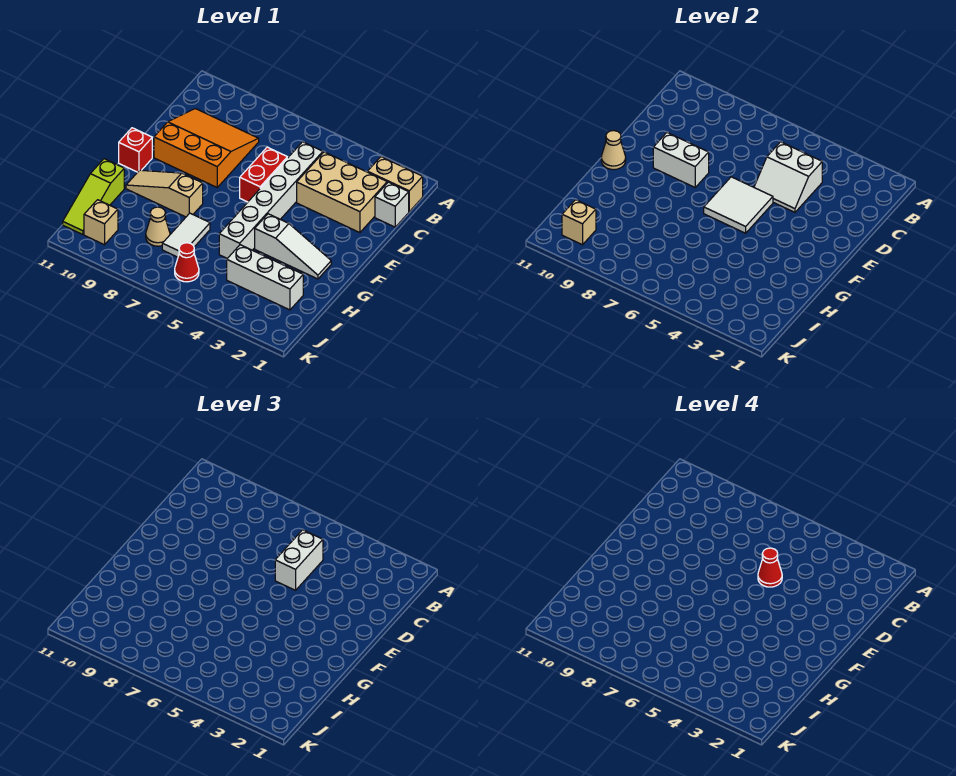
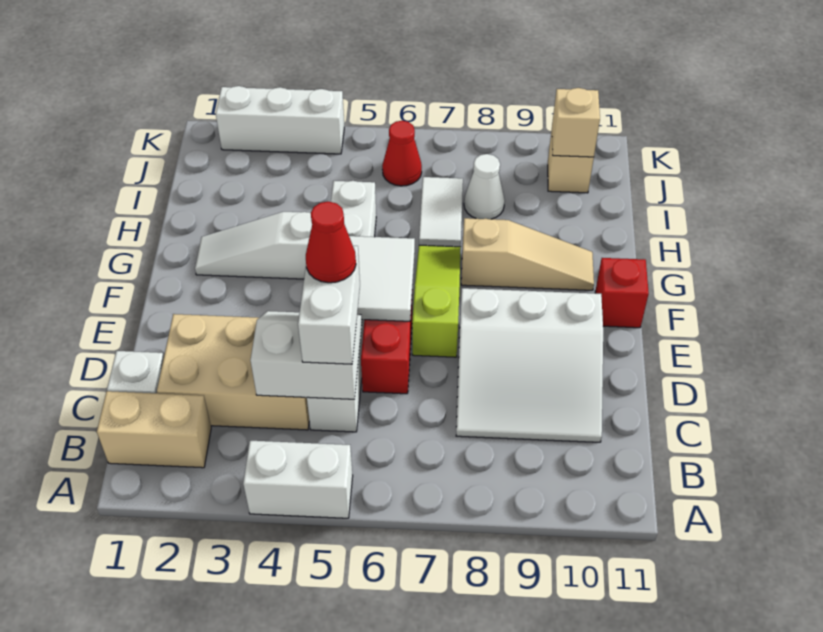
orange 3x3 slope [154,109,259,187] -> white 3x3 slope [456,288,603,442]
white 1x2 brick [653,133,709,187] -> white 1x2 brick moved to [243,441,353,518]
tan 1x1 cone [601,131,626,170] -> none
lime 1x3 slope [63,159,124,235] -> lime 1x3 slope moved to [412,245,461,357]
white 1x3 brick [227,245,303,310] -> white 1x3 brick moved to [216,86,344,154]
tan 1x1 cone [146,207,170,246] -> white 1x1 cone [464,154,505,219]

